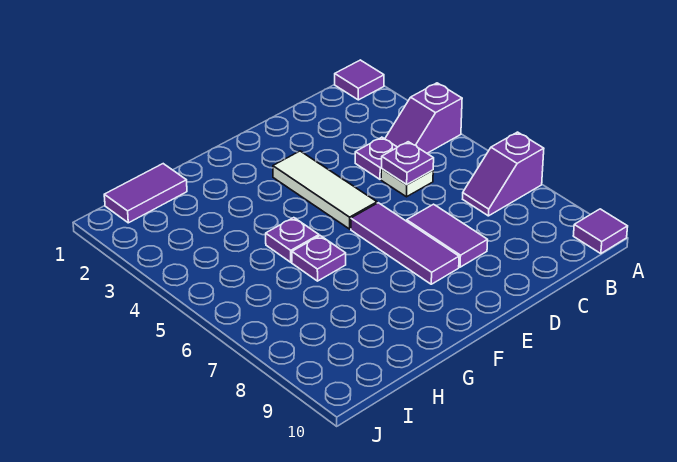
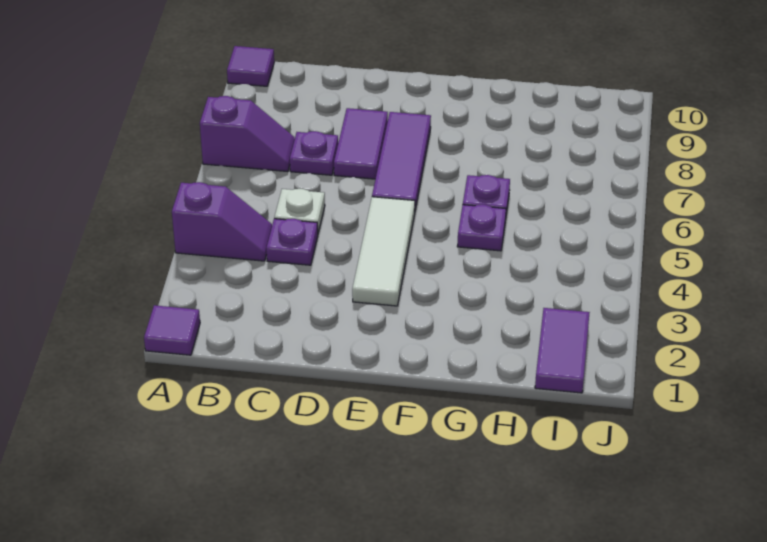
purple 1x1 plate [382,142,434,185] -> purple 1x1 plate moved to [290,131,338,175]
purple 1x2 tile [104,164,187,223] -> purple 1x2 tile turned to [535,308,590,393]

